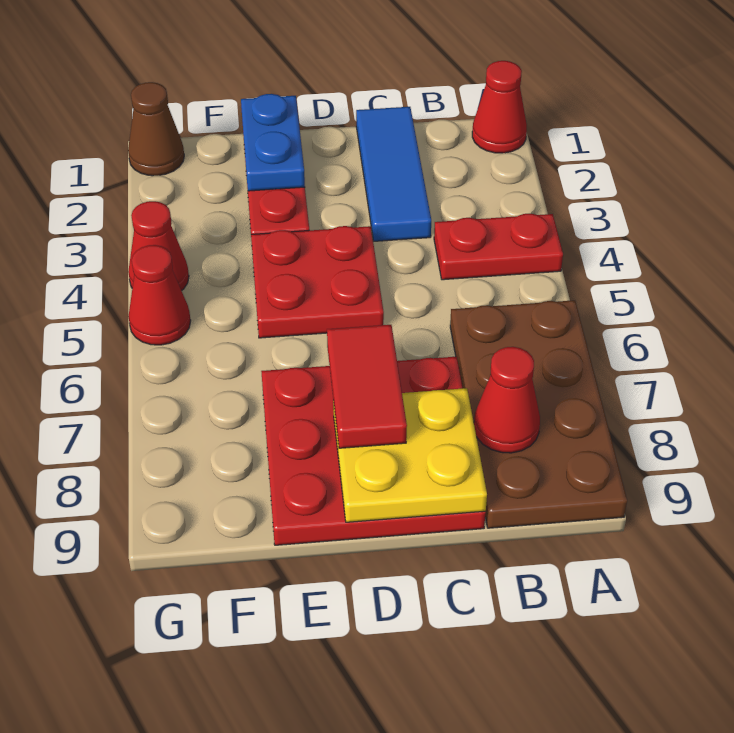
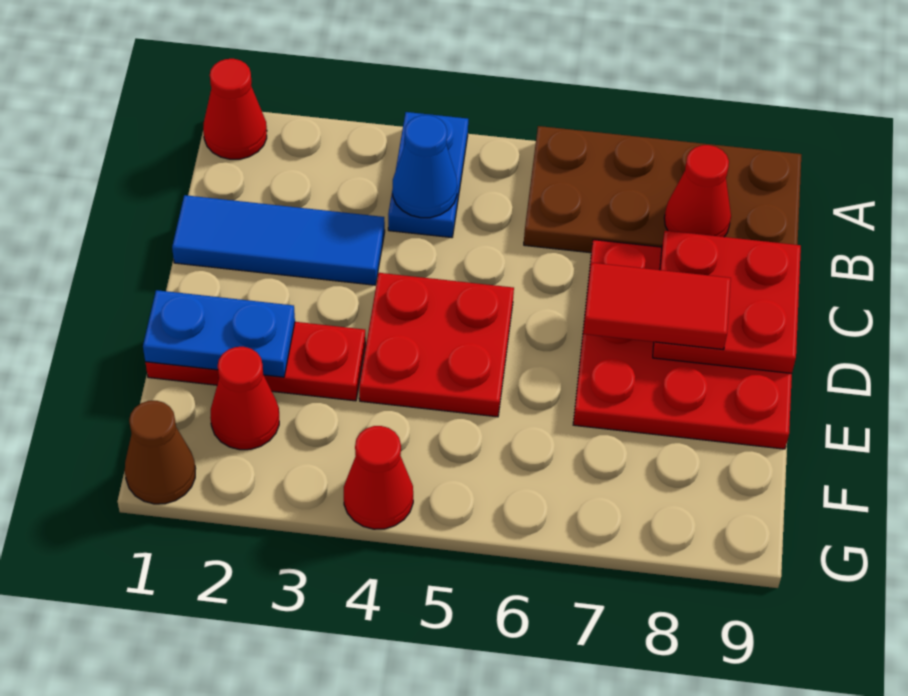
red 1x2 plate [434,214,563,280] -> blue 1x2 plate [388,112,468,238]
none -> blue 1x1 cone [393,115,457,218]
yellow 2x2 plate [333,388,487,522] -> red 2x2 plate [653,231,801,373]
red 1x1 cone [128,245,191,345] -> red 1x1 cone moved to [210,347,279,450]

